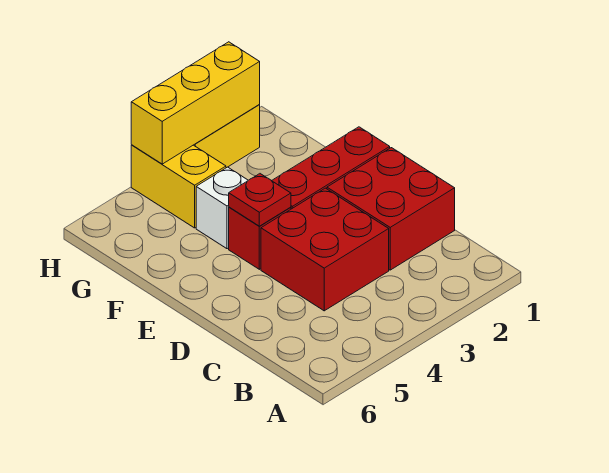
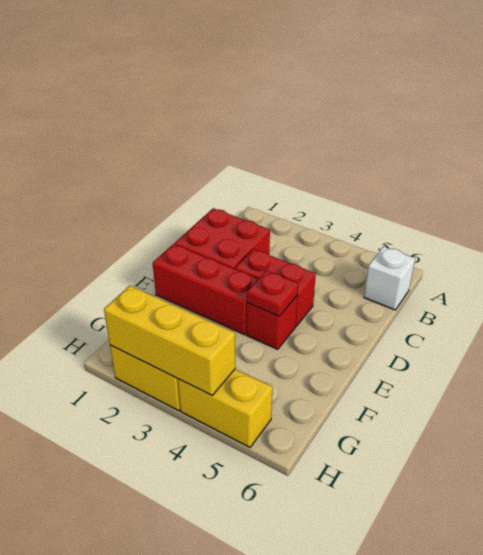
red 2x2 brick [261,188,389,311] -> red 1x2 brick [235,249,316,326]
white 1x1 brick [196,167,248,249] -> white 1x1 brick moved to [364,247,415,310]
yellow 1x2 brick [131,145,226,228] -> yellow 1x2 brick turned to [178,369,272,447]

